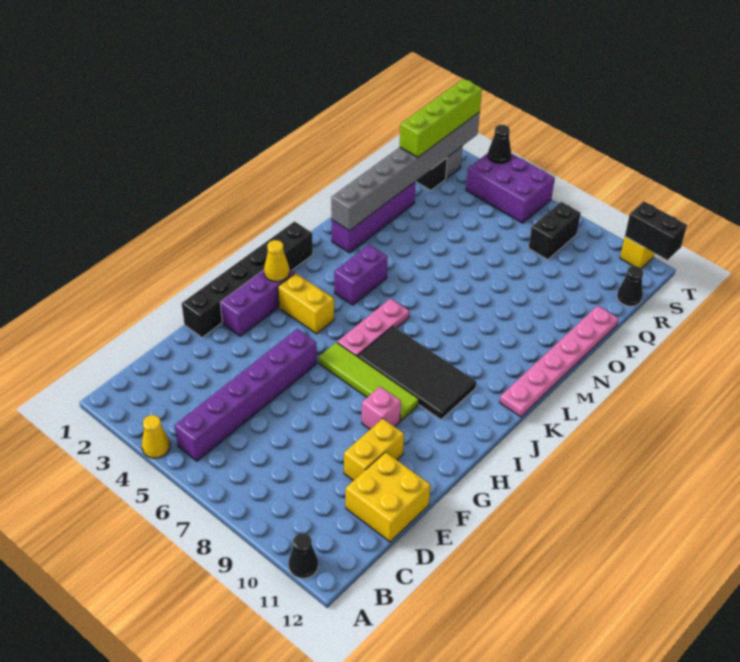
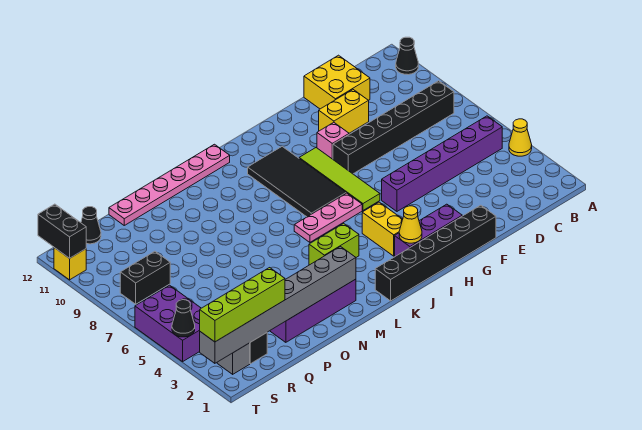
none -> black 1x6 brick [333,81,454,174]
purple 1x2 brick [334,245,388,305] -> lime 1x2 brick [309,223,359,265]

